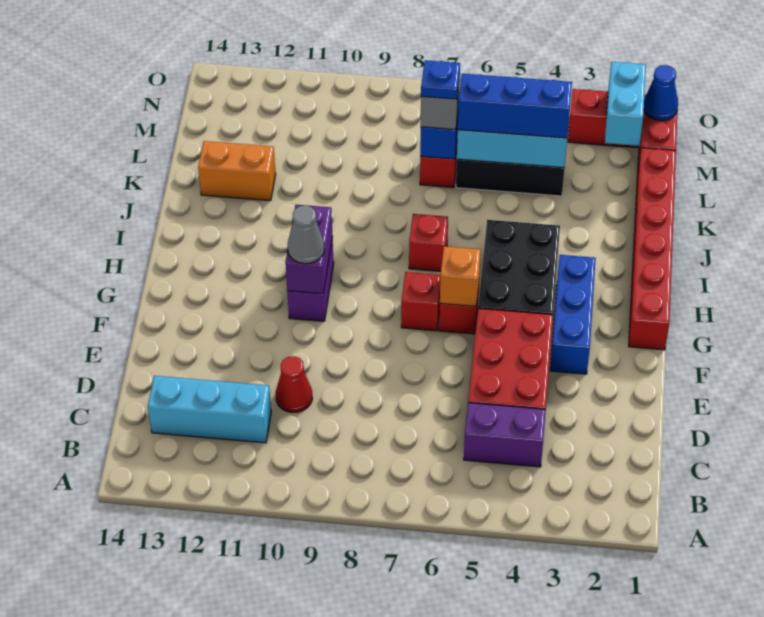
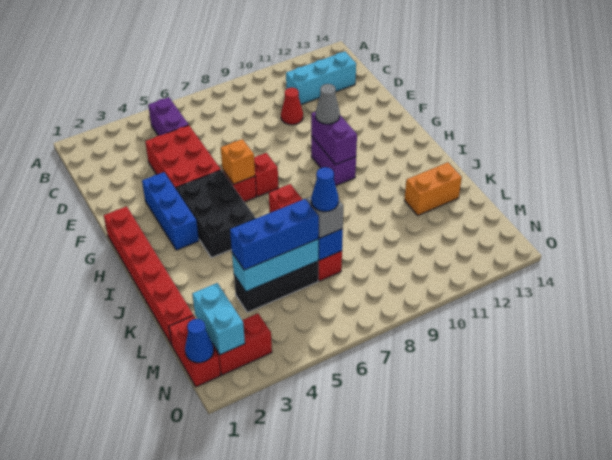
purple 1x2 brick [464,403,546,467] -> purple 1x2 brick turned to [148,97,188,136]
blue 1x1 plate [421,60,460,99] -> blue 1x1 cone [311,167,339,212]

